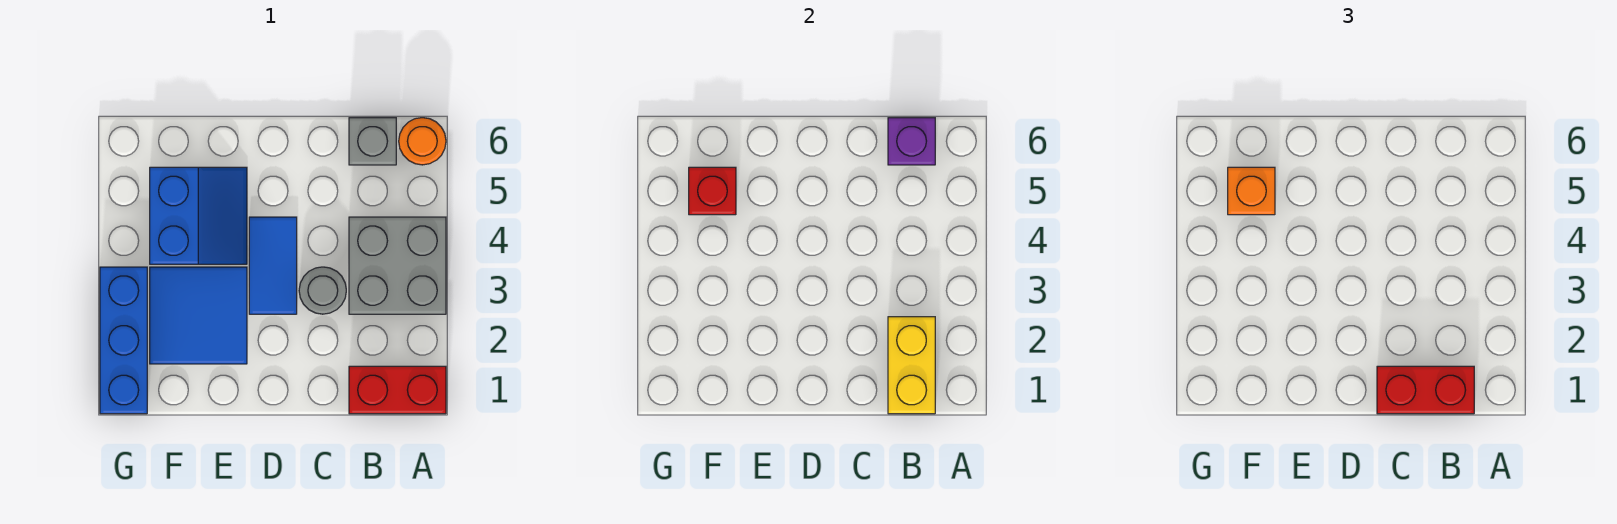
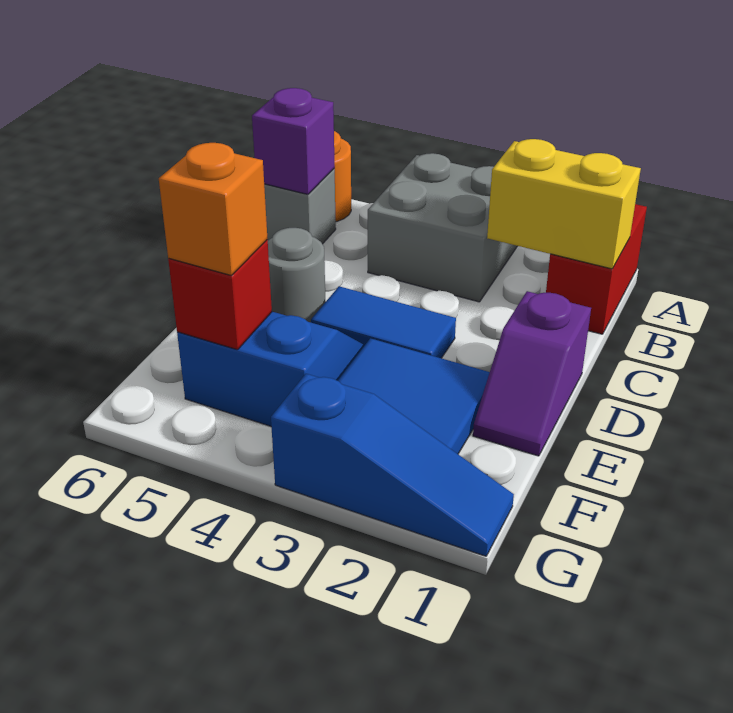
red 1x2 brick [1377,366,1474,414] -> none
grey 1x1 round brick [299,267,346,314] -> grey 1x1 round brick moved to [268,228,326,322]
none -> purple 1x2 slope [473,291,591,456]
blue 1x3 brick [100,267,147,414] -> blue 1x3 slope [271,374,514,556]

